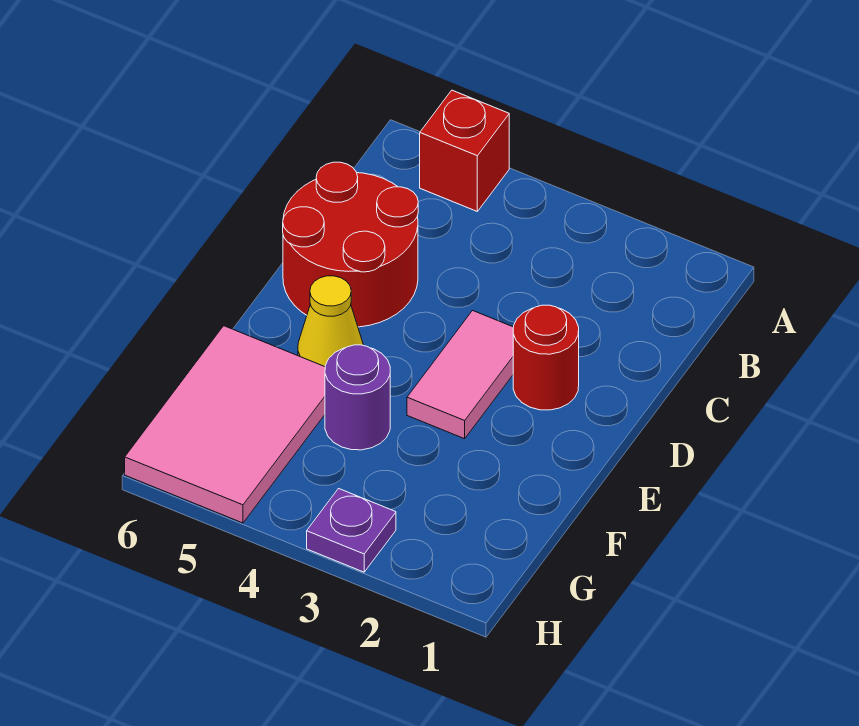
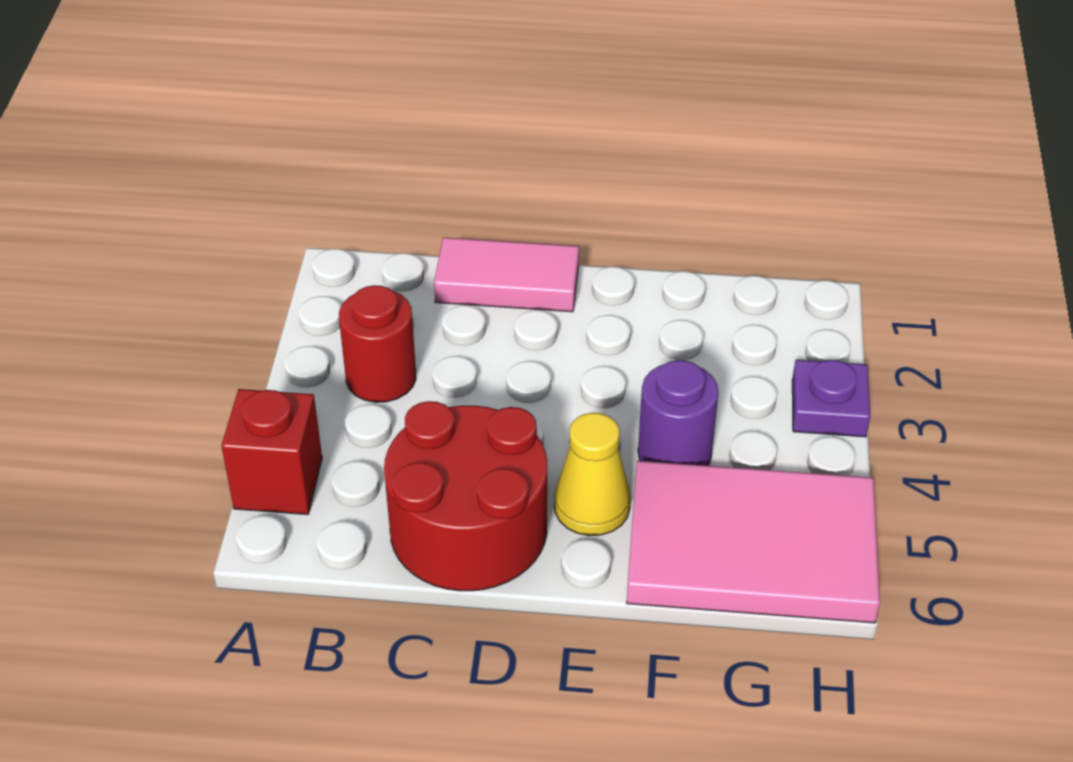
red 1x1 round brick [513,305,579,410] -> red 1x1 round brick moved to [339,285,416,402]
pink 1x2 tile [407,311,513,439] -> pink 1x2 tile moved to [434,238,579,312]

